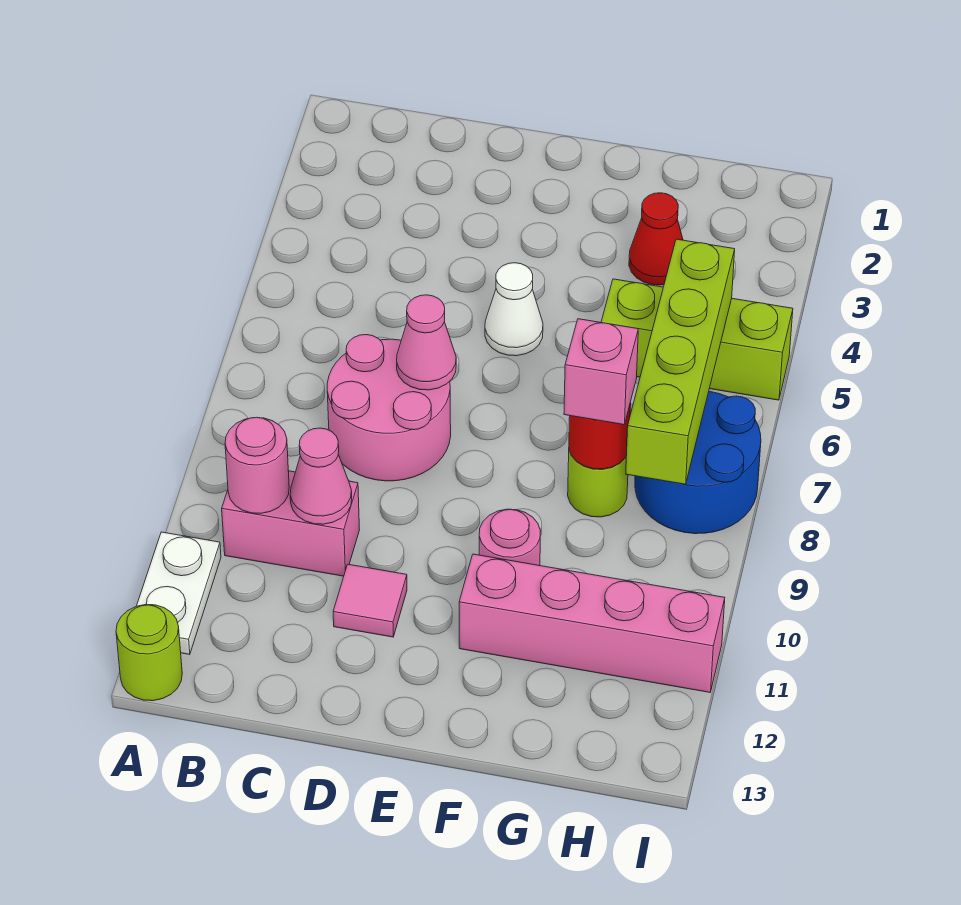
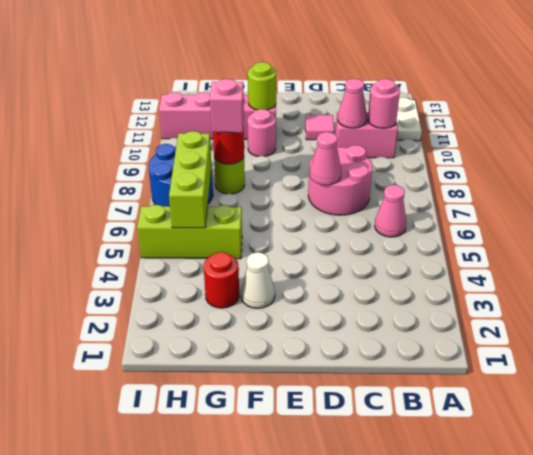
lime 1x1 round brick [116,604,182,701] -> lime 1x1 round brick moved to [248,62,276,110]
none -> pink 1x1 cone [375,185,406,237]
white 1x1 cone [485,263,543,356] -> white 1x1 cone moved to [241,252,275,308]
red 1x1 cone [629,193,683,285] -> red 1x1 round brick [204,252,239,308]
lime 1x4 brick [626,239,735,484] -> lime 1x3 brick [169,131,211,228]

